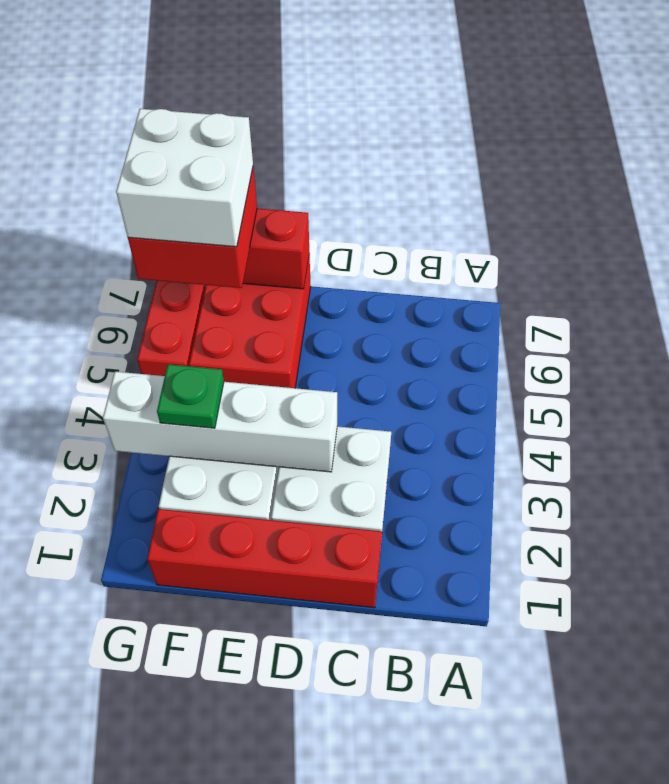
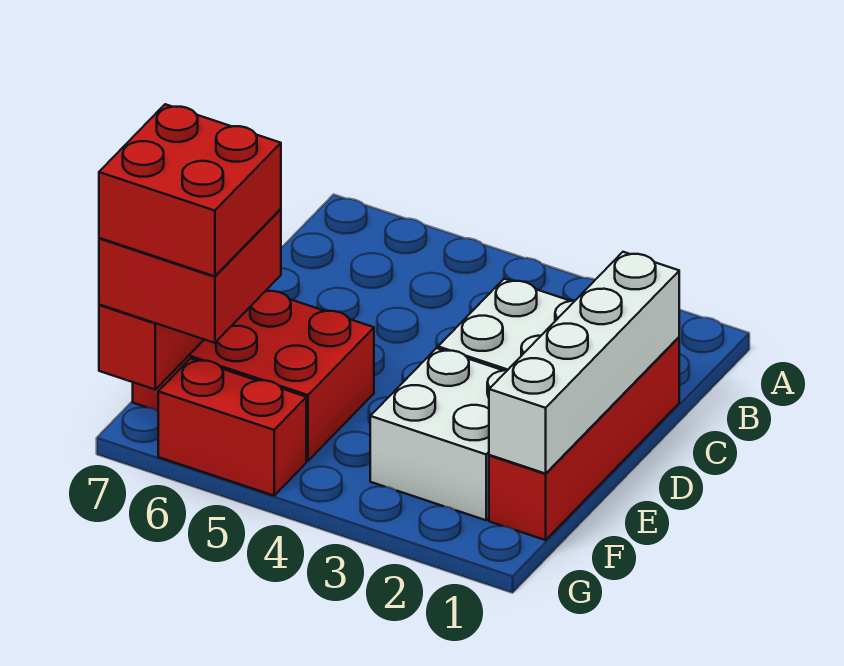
white 1x4 brick [103,372,337,472] -> white 1x4 brick moved to [489,252,679,474]
green 1x1 plate [157,364,224,428] -> none
white 2x2 brick [116,109,253,247] -> red 2x2 brick [99,104,281,276]

